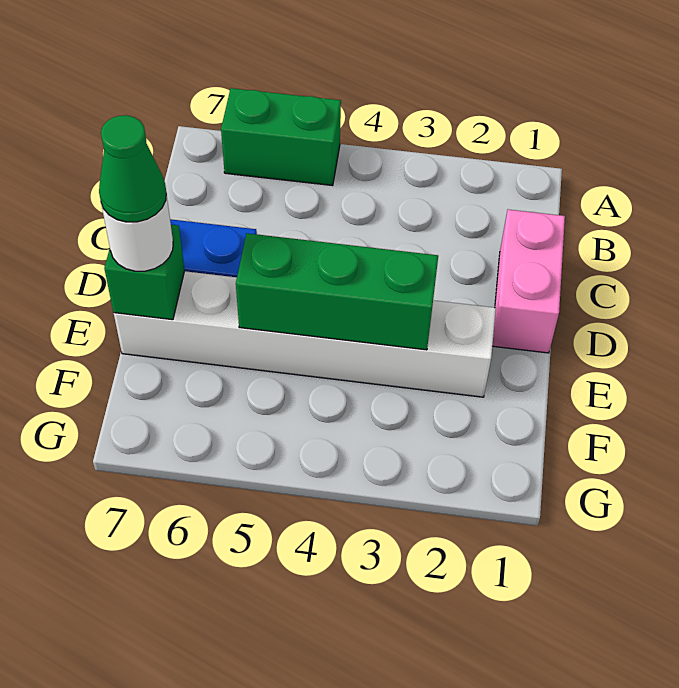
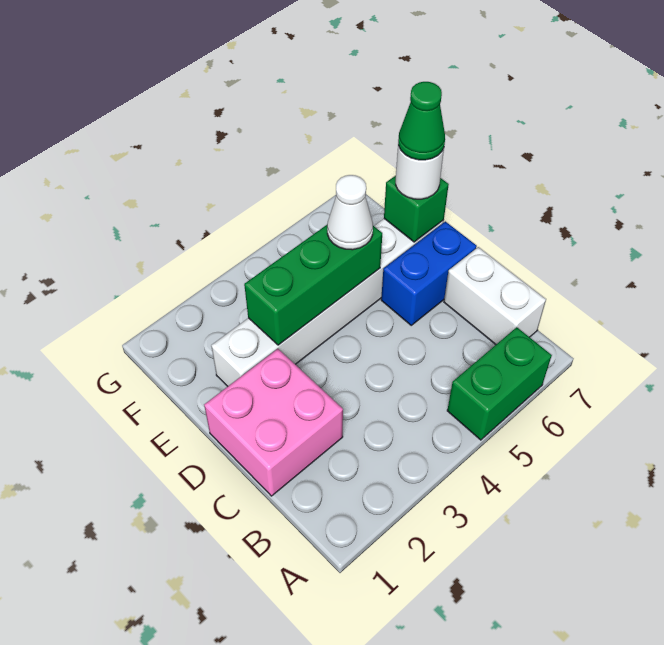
none -> white 1x2 brick [444,247,546,344]
pink 1x2 brick [492,209,565,353] -> pink 2x2 brick [204,349,343,496]
none -> white 1x1 cone [327,175,373,250]

